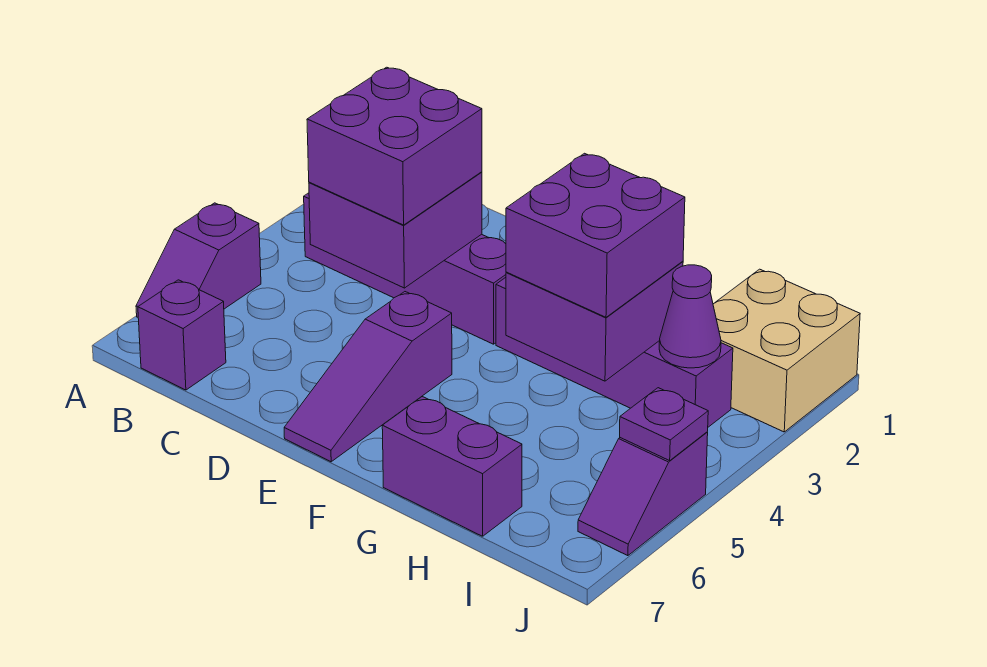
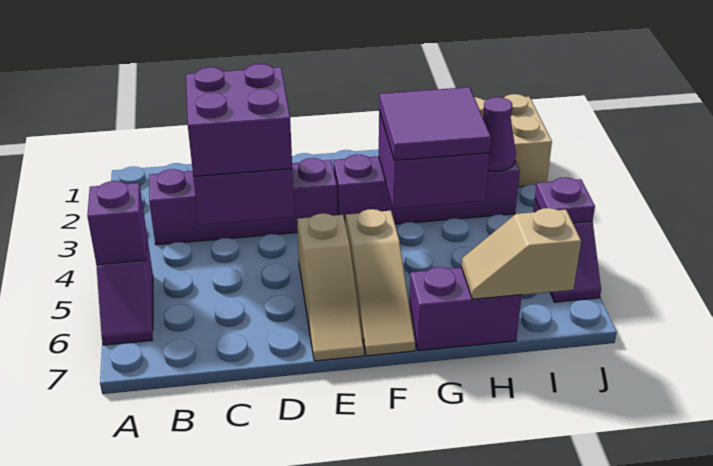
purple 1x1 brick [138,280,226,390] -> purple 1x1 brick moved to [87,181,146,265]
purple 1x3 slope [284,292,452,462] -> tan 1x3 slope [297,213,364,361]
none -> tan 1x3 slope [345,209,415,356]
purple 2x2 brick [506,153,685,317] -> purple 2x2 tile [379,87,491,160]
none -> tan 1x2 slope [461,208,581,299]

